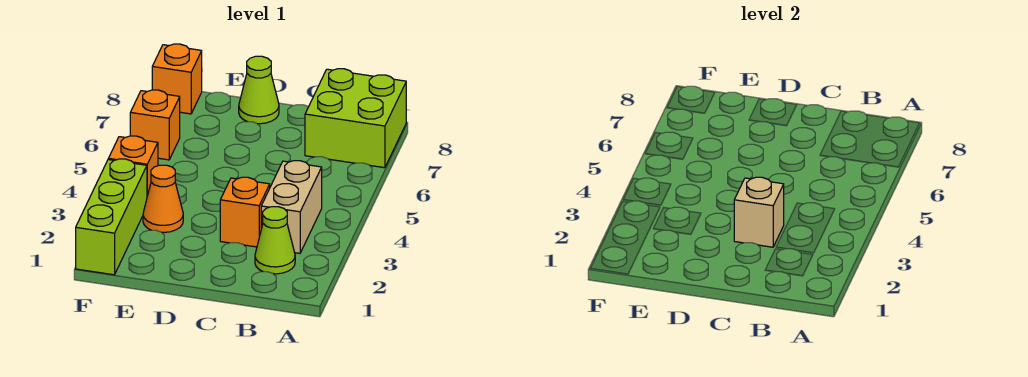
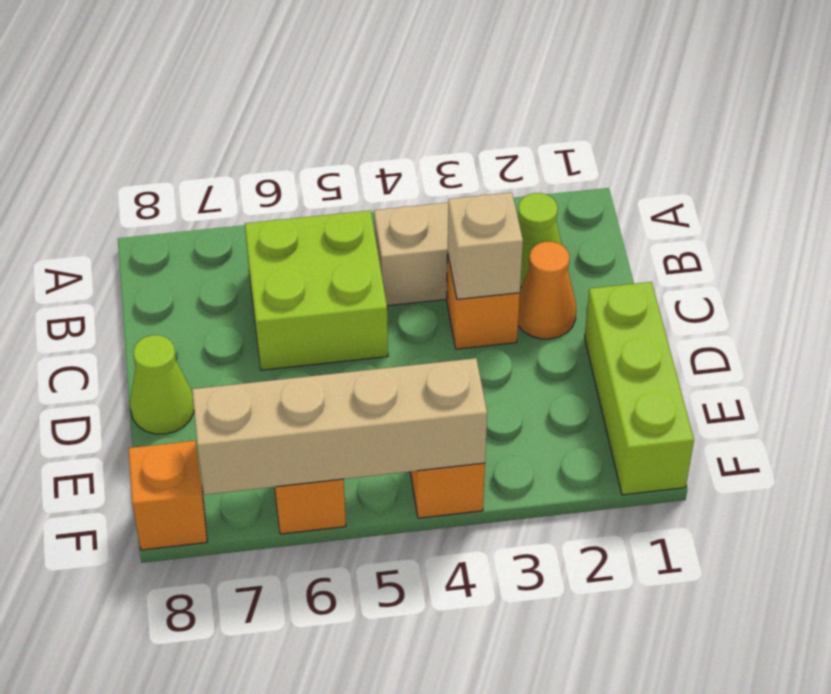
lime 2x2 brick [305,69,406,168] -> lime 2x2 brick moved to [245,210,388,370]
orange 1x1 cone [143,165,183,232] -> orange 1x1 cone moved to [518,242,576,339]
lime 1x3 brick [76,159,147,275] -> lime 1x3 brick turned to [585,282,694,495]
none -> tan 1x4 brick [192,358,487,495]

